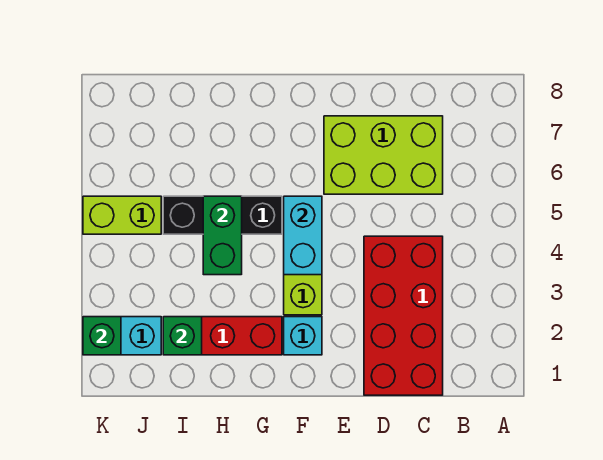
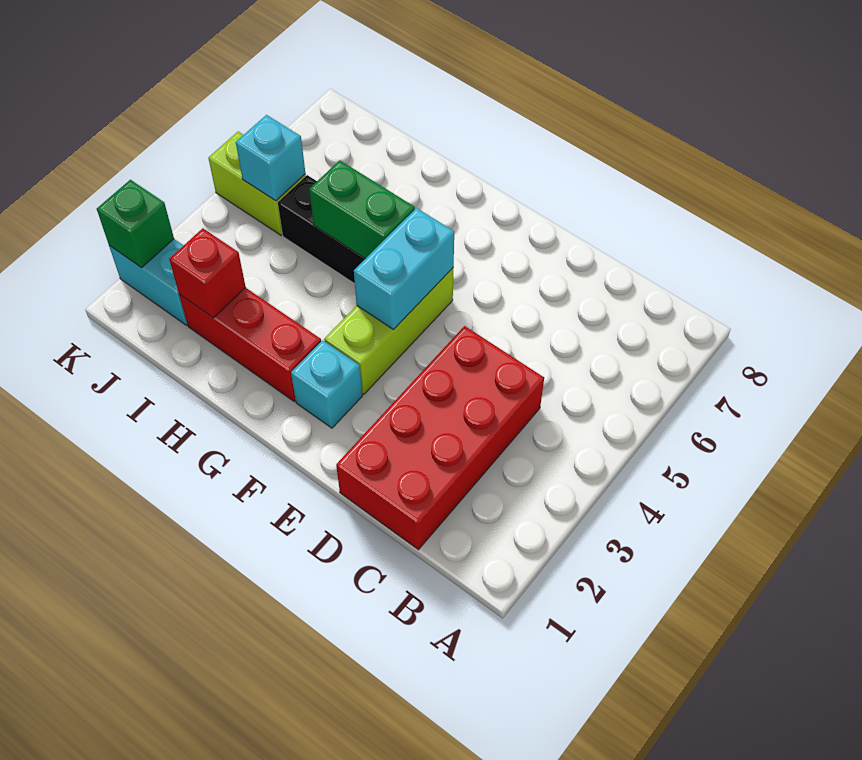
lime 2x3 brick [324,116,443,194] -> none
green 1x2 brick [203,196,242,275] -> green 1x2 brick turned to [309,160,415,259]
green 1x1 brick [163,317,202,355] -> red 1x1 brick [169,228,246,318]
none -> cyan 1x1 brick [236,115,305,201]

